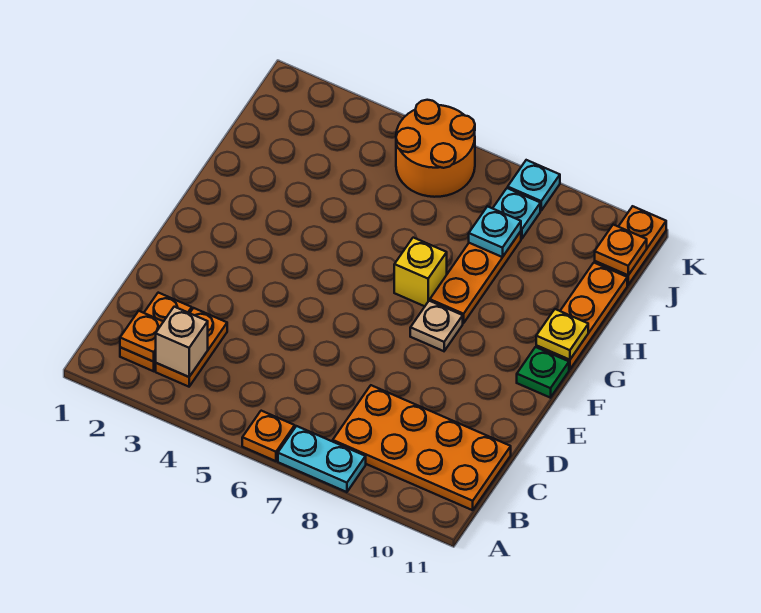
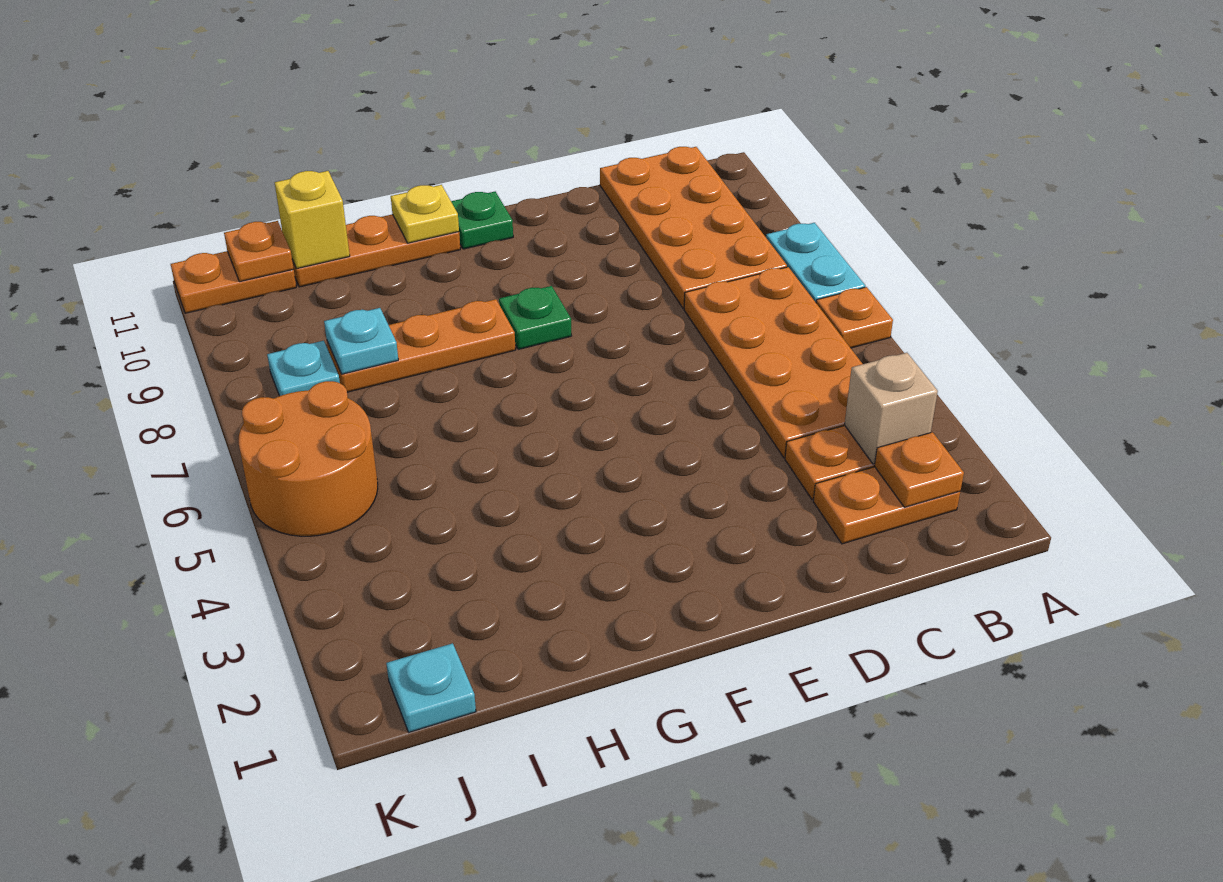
none -> orange 2x4 plate [684,267,862,457]
tan 1x1 plate [410,301,463,351] -> green 1x1 plate [499,286,572,349]
yellow 1x1 brick [394,238,447,306] -> yellow 1x1 brick moved to [275,171,350,269]
cyan 1x1 plate [508,160,560,210] -> cyan 1x1 plate moved to [386,643,476,732]

